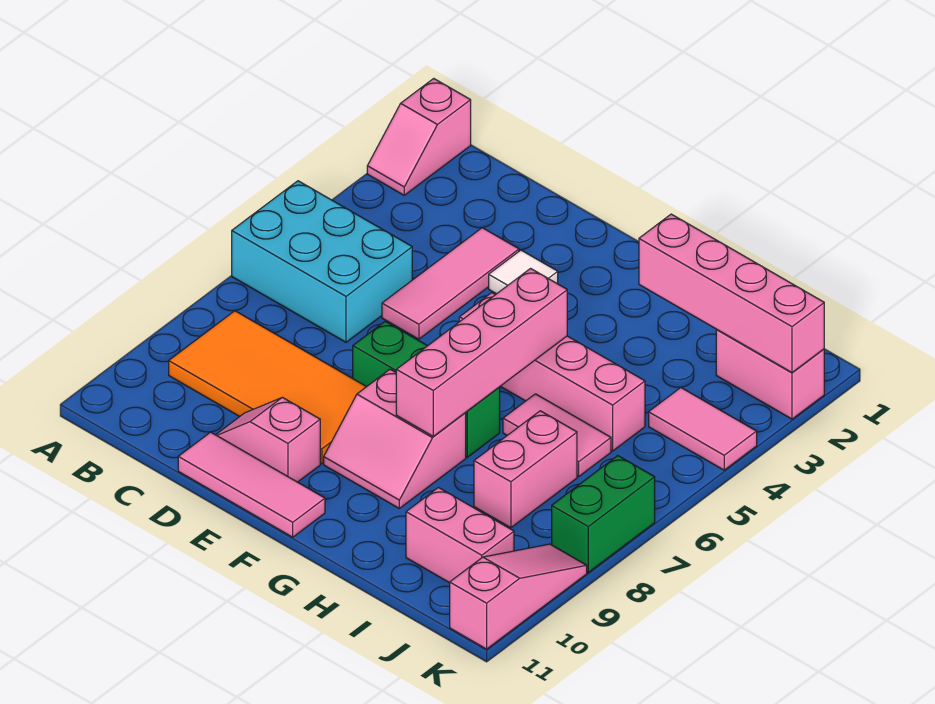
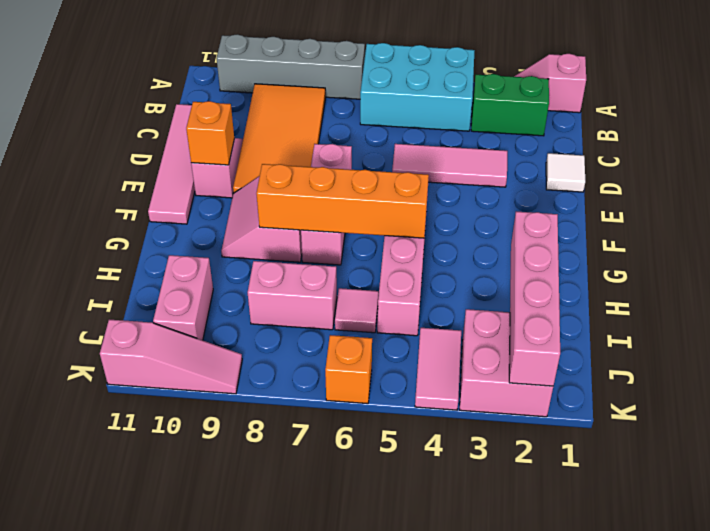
cyan 2x3 brick [232,181,412,342] -> cyan 2x3 brick turned to [360,43,475,131]
none -> grey 1x4 brick [216,34,365,99]
pink 1x3 tile [178,432,325,537] -> pink 1x4 tile [148,104,195,224]
white 1x1 tile [489,250,558,294] -> white 1x1 tile moved to [546,153,585,192]
green 1x3 brick [353,321,500,457] -> pink 1x3 brick [301,144,352,265]
none -> orange 1x1 brick [186,101,234,165]
pink 1x4 brick [396,269,567,437] -> orange 1x4 brick [256,164,429,238]
pink 1x2 tile [503,394,611,476] -> pink 1x1 tile [335,288,379,333]
pink 1x2 brick [716,330,824,419] -> pink 2x2 brick [460,309,553,417]
none -> orange 1x1 brick [325,335,372,404]
green 1x2 brick [552,456,655,572] -> green 1x2 brick moved to [471,74,549,136]

